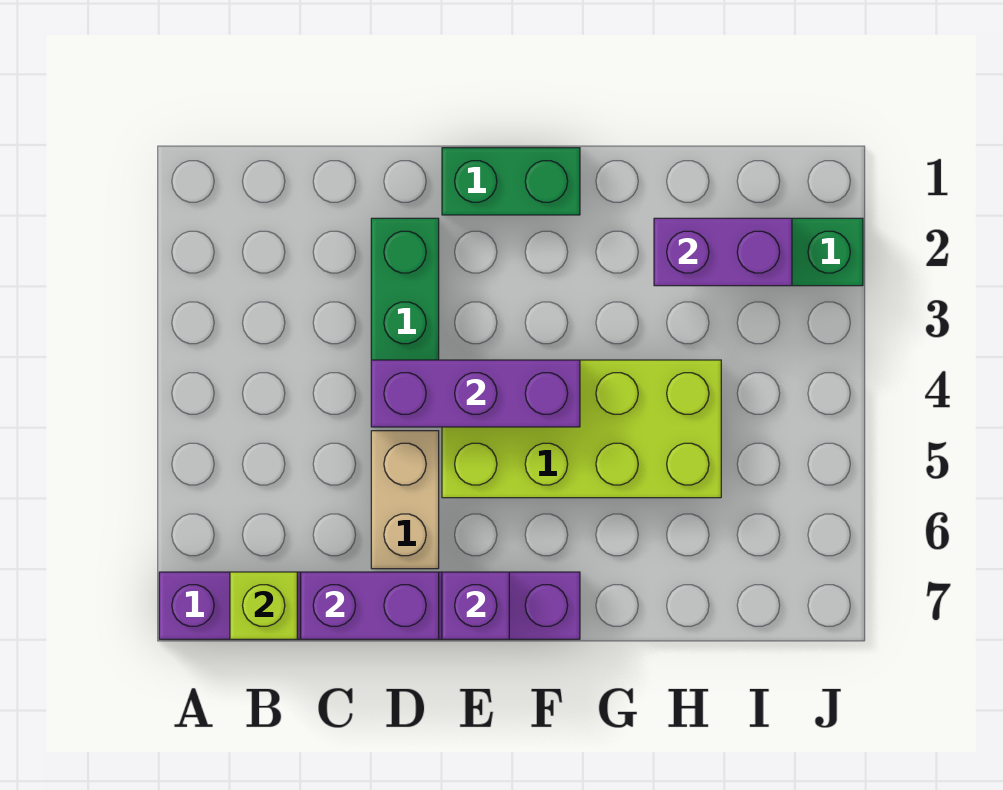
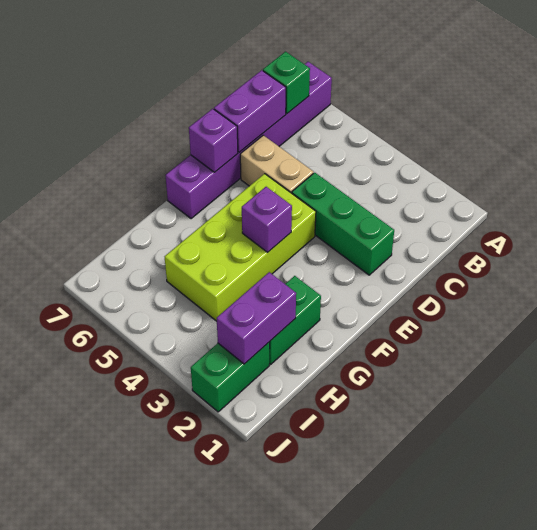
lime 1x1 brick [230,572,297,639] -> green 1x1 brick [263,52,310,114]
purple 1x3 brick [371,360,580,427] -> purple 1x1 brick [242,187,292,252]
green 1x2 brick [442,148,580,215] -> green 1x2 brick moved to [269,276,321,364]

